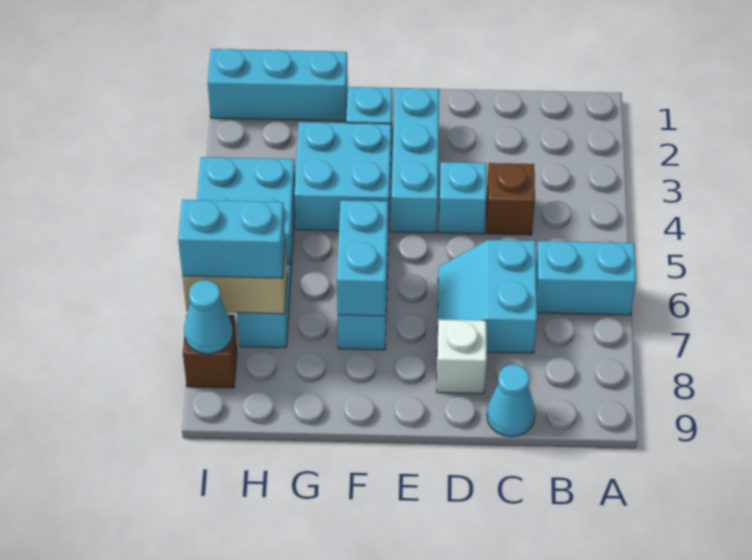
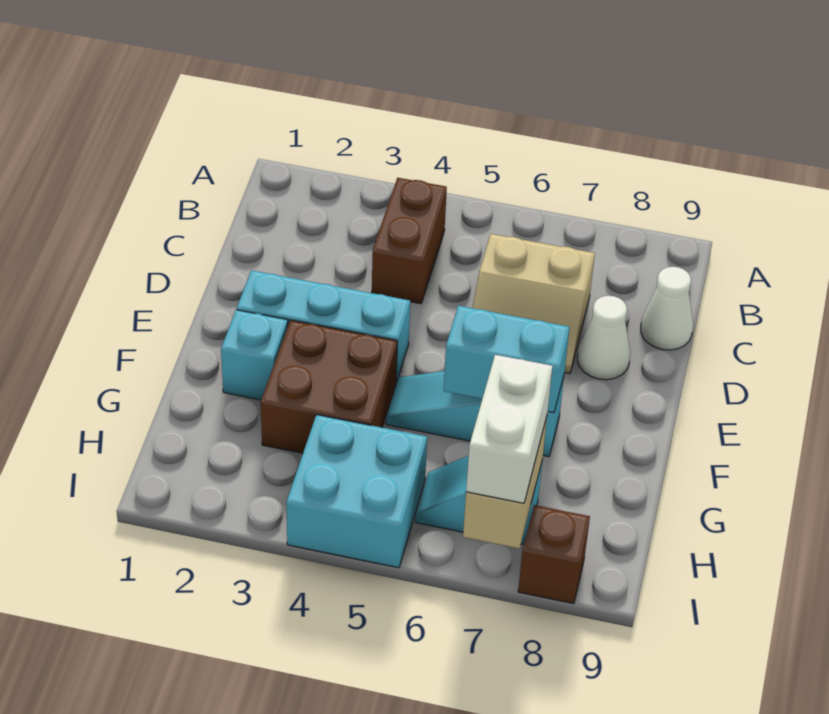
cyan 1x2 brick [536,241,636,315] -> none
brown 1x1 brick [486,163,535,235] -> brown 1x2 brick [372,178,447,304]
cyan 2x2 slope [437,240,537,353] -> tan 2x2 slope [473,234,595,373]
cyan 1x1 cone [487,365,535,437] -> white 1x1 cone [641,267,693,350]
cyan 1x1 brick [439,162,486,234] -> none
white 1x1 brick [437,319,487,394] -> white 1x1 cone [578,296,630,380]
cyan 2x2 brick [294,122,391,231] -> brown 2x2 brick [261,320,397,453]
cyan 1x3 brick [208,49,348,121] -> none
cyan 1x2 brick [178,200,285,278] -> white 1x2 brick [466,355,552,503]
cyan 1x1 cone [184,280,233,354] -> none

